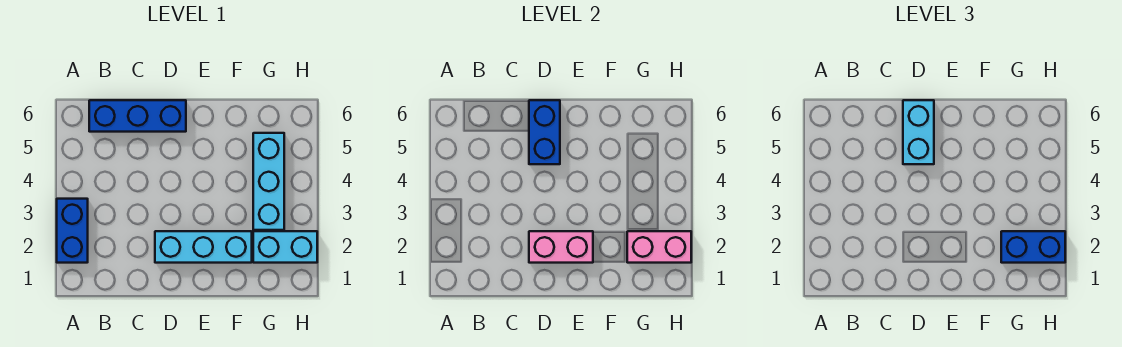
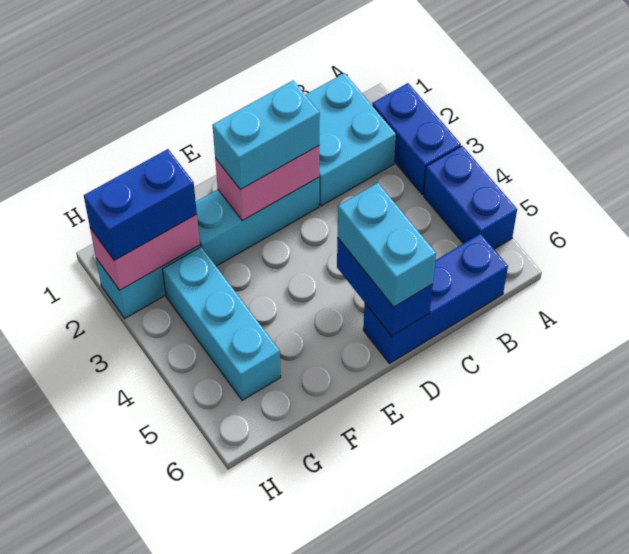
none -> blue 1x2 brick [424,146,517,249]
none -> cyan 2x2 brick [306,73,396,206]
none -> cyan 1x2 brick [213,81,320,190]

